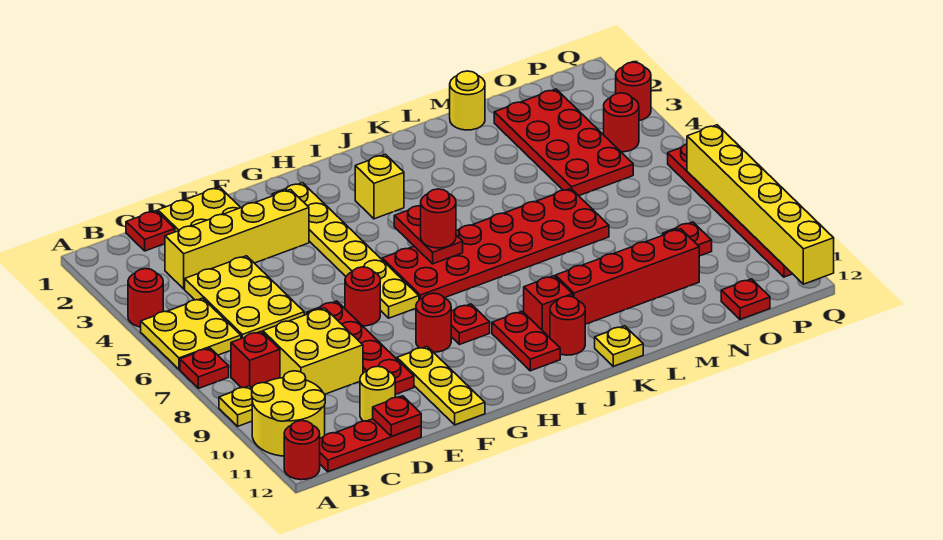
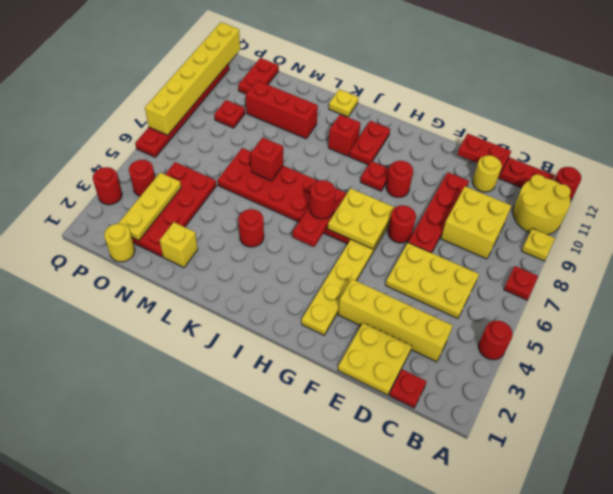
yellow 2x2 plate [141,298,241,369] -> yellow 2x2 plate moved to [328,188,395,249]
red 1x1 brick [231,331,280,388] -> red 1x1 brick moved to [251,137,283,181]
yellow 2x3 plate [185,256,304,339] -> yellow 2x3 plate turned to [386,243,479,319]
red 1x1 plate [373,396,421,436] -> red 1x2 plate [457,134,511,172]
yellow 1x3 plate [397,347,485,425] -> yellow 1x3 plate moved to [118,172,181,241]
yellow 1x1 brick [355,154,404,219] -> yellow 1x1 brick moved to [160,222,198,267]
red 1x1 round brick [550,296,585,355] -> red 1x1 round brick moved to [238,209,264,247]
red 1x4 brick [556,229,699,324] -> red 1x3 brick [246,81,318,139]
yellow 1x1 round brick [450,71,485,130] -> yellow 1x1 round brick moved to [104,224,135,262]
red 1x1 plate [721,279,770,320] -> red 1x2 plate [238,58,279,94]

